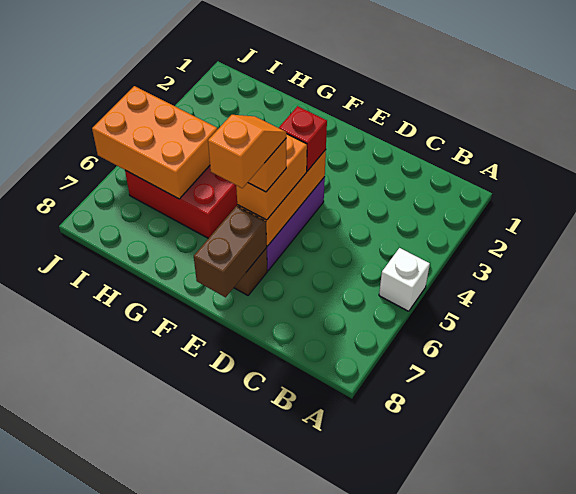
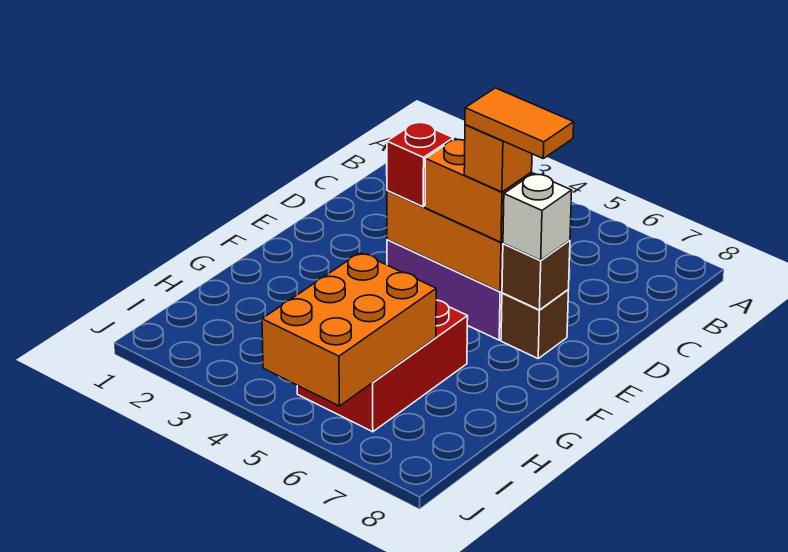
white 1x1 brick [379,248,430,311] -> white 1x1 brick moved to [503,173,572,260]
orange 1x2 slope [208,115,286,188] -> orange 1x2 tile [465,88,574,158]
brown 1x2 brick [194,206,267,297] -> brown 1x1 brick [502,240,570,310]

